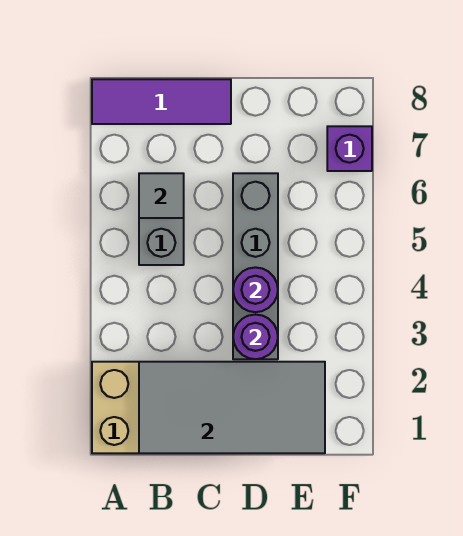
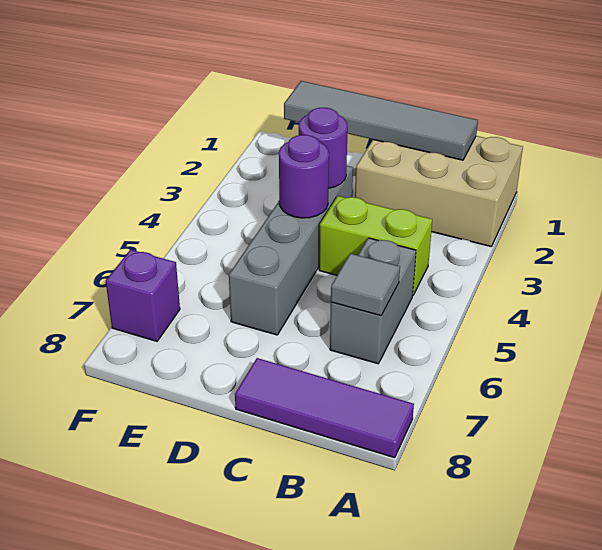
grey 2x4 tile [139,362,325,453] -> grey 1x4 tile [284,81,478,160]
none -> lime 1x2 brick [319,196,432,295]

